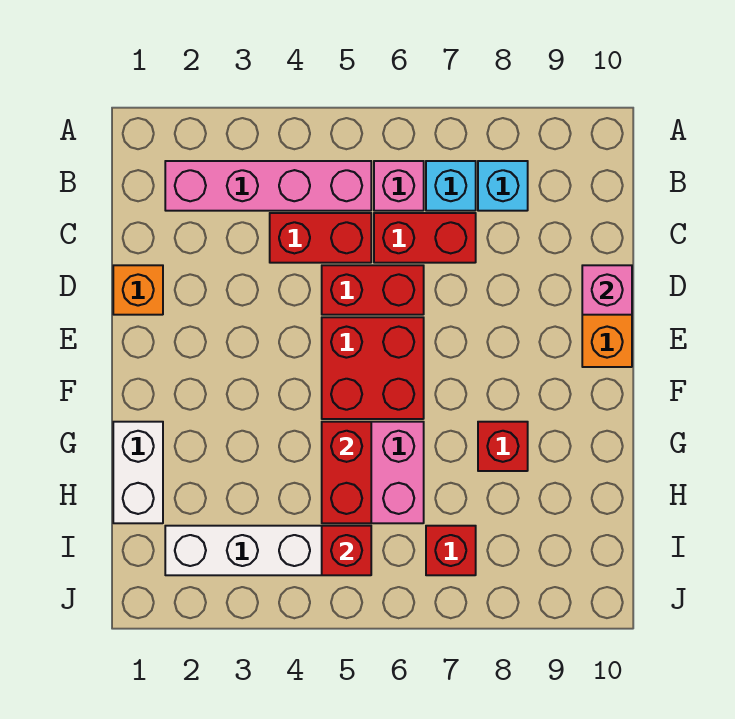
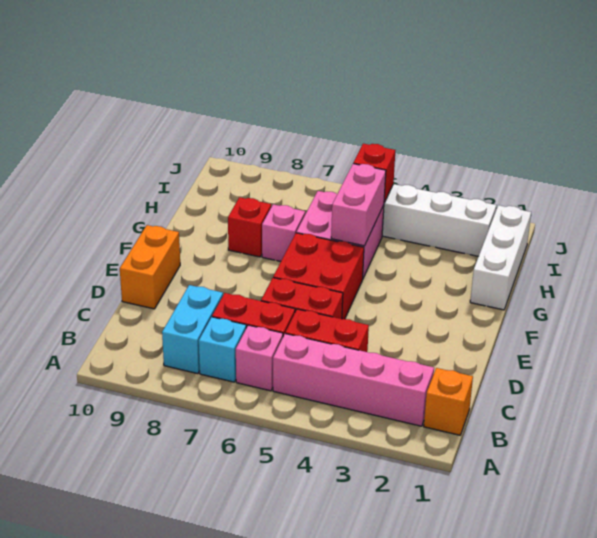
cyan 1x1 brick [478,161,528,211] -> cyan 1x2 brick [162,285,223,374]
orange 1x1 brick [113,265,163,315] -> orange 1x1 brick moved to [424,368,473,435]
pink 1x1 brick [582,265,632,315] -> pink 1x1 brick moved to [262,204,305,261]
white 1x2 brick [113,422,163,523] -> white 1x3 brick [470,205,531,310]
red 1x2 brick [322,422,371,523] -> pink 1x2 brick [331,164,386,246]
red 1x1 brick [426,526,476,575] -> none

